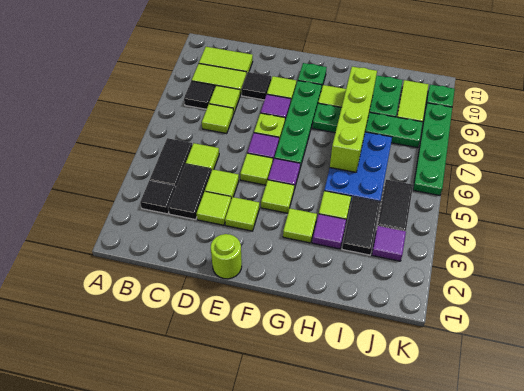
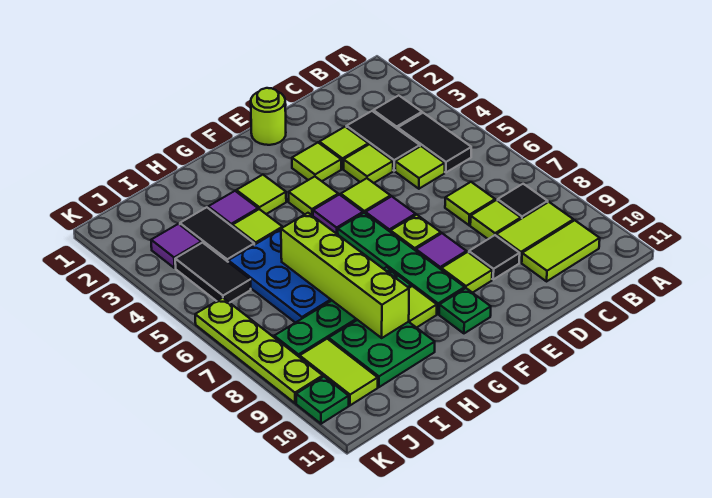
green 1x4 plate [413,103,452,195] -> lime 1x4 plate [195,298,323,403]

